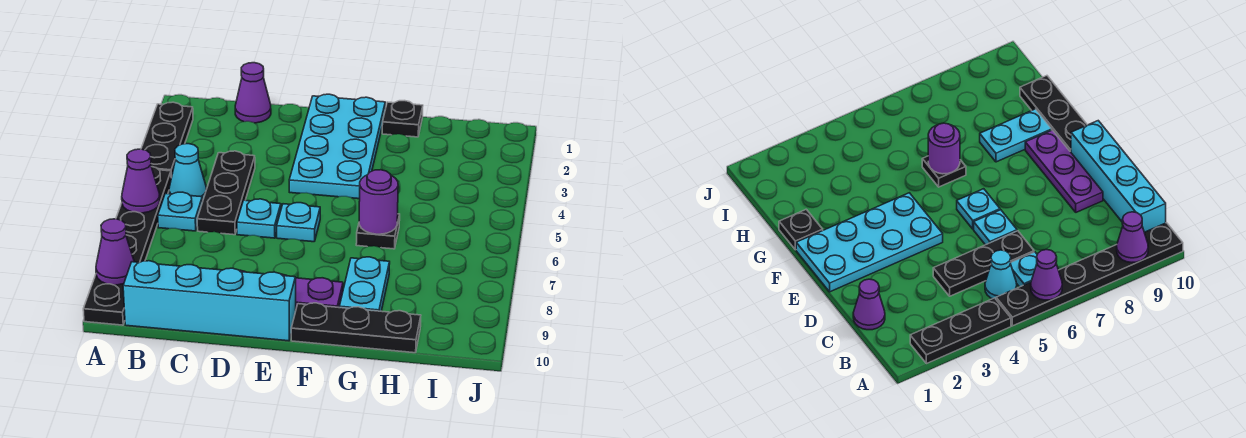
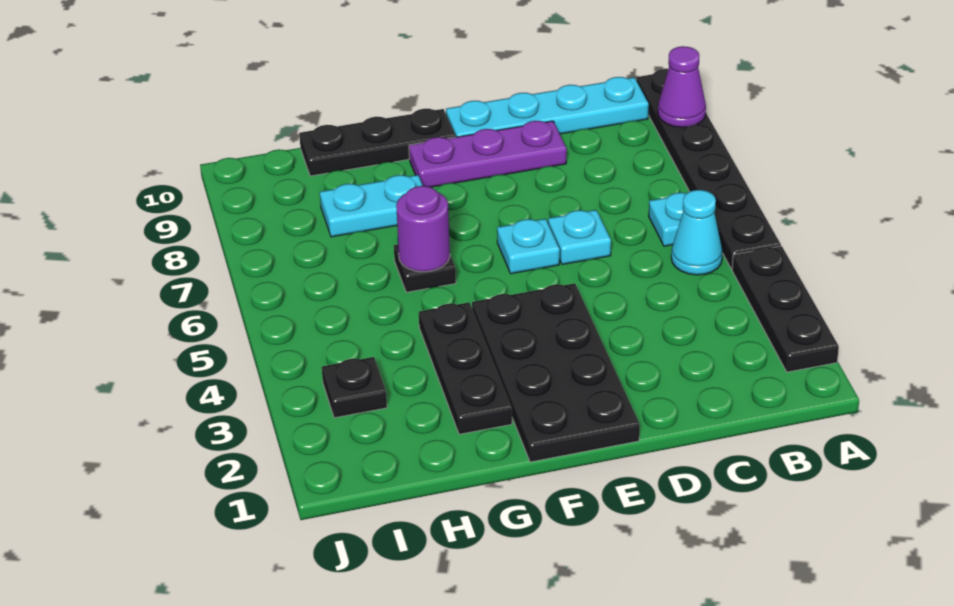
purple 1x1 cone [122,149,160,213] -> none
cyan 1x4 brick [123,261,296,341] -> cyan 1x4 plate [446,77,649,137]
purple 1x1 cone [235,63,271,123] -> none
black 1x3 plate [197,151,255,235] -> black 1x3 plate moved to [419,303,512,434]
cyan 2x4 plate [289,94,385,199] -> black 2x4 plate [472,283,640,462]
black 1x1 plate [382,101,423,137] -> black 1x1 plate moved to [322,357,387,418]
cyan 1x2 plate [339,257,390,311] -> cyan 1x2 plate turned to [320,175,423,237]

